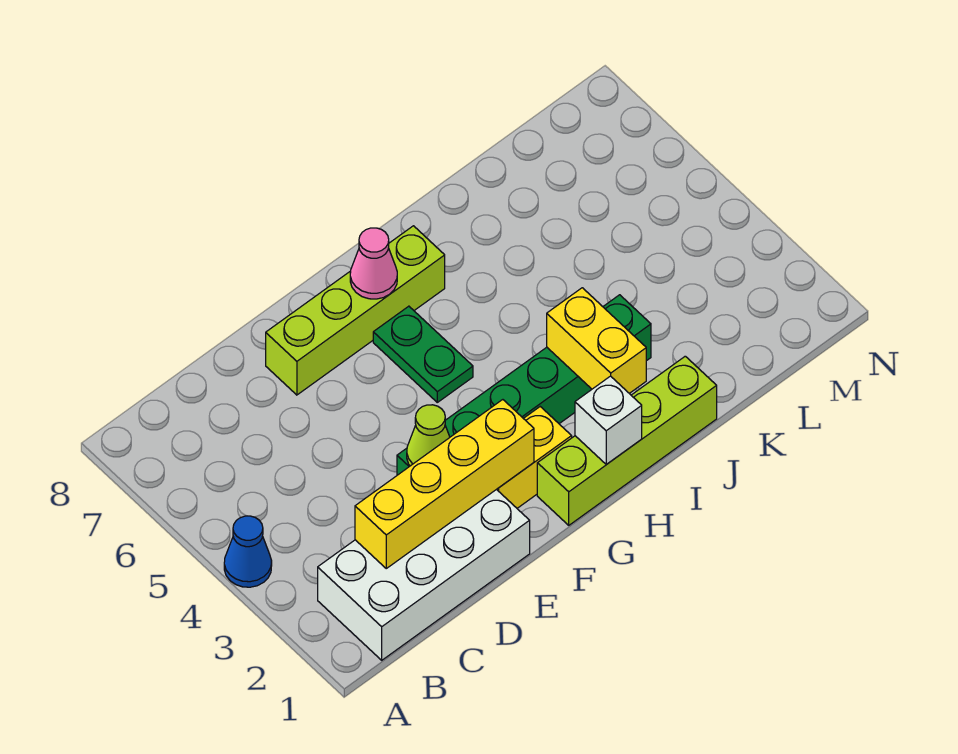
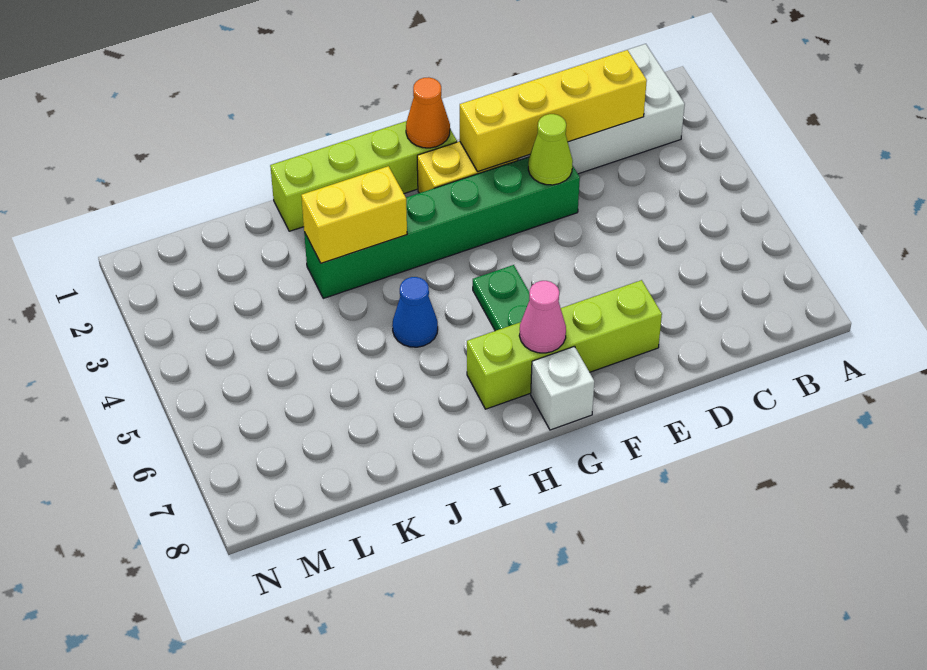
blue 1x1 cone [224,516,272,587] -> blue 1x1 cone moved to [392,277,438,347]
none -> orange 1x1 cone [406,77,450,148]
white 1x1 brick [575,376,642,464] -> white 1x1 brick moved to [531,346,594,430]
yellow 1x2 brick [547,288,646,393] -> yellow 1x2 brick turned to [301,166,407,263]

